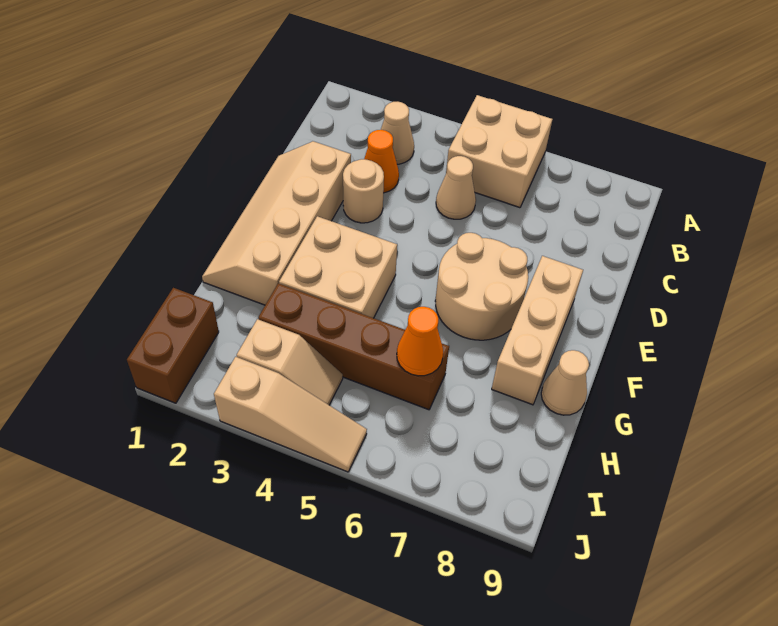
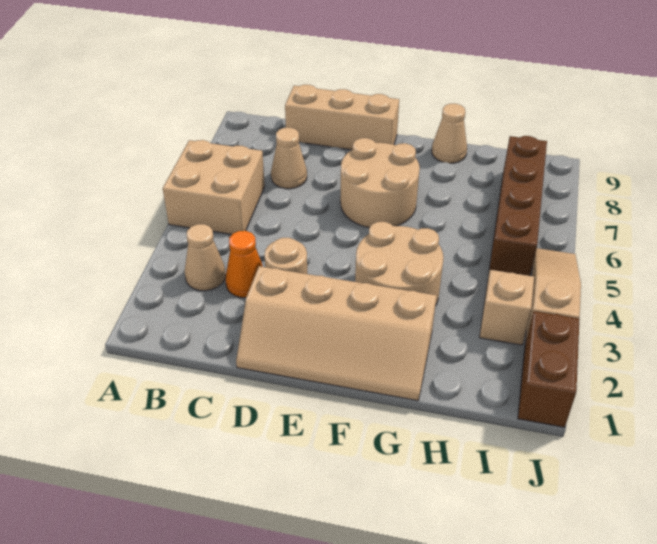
tan 1x1 cone [436,156,476,219] -> tan 1x1 cone moved to [271,128,307,189]
tan 1x3 brick [492,256,583,405] -> tan 1x3 brick moved to [285,85,399,150]
tan 2x2 brick [279,216,397,318] -> tan 2x2 round brick [355,222,444,306]
brown 1x4 brick [258,283,449,410] -> brown 1x4 brick moved to [489,136,547,276]
orange 1x1 cone [397,307,443,376] -> none
brown 1x2 brick [127,288,219,403] -> brown 1x2 brick turned to [518,311,580,427]

